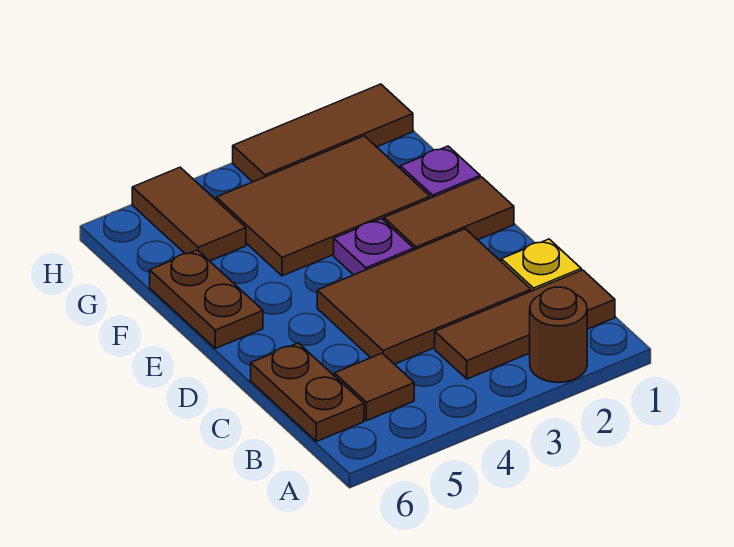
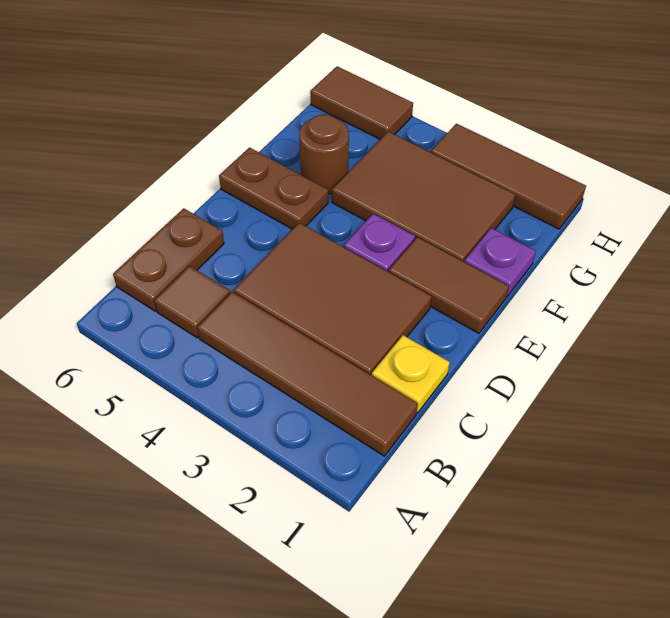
brown 1x1 round brick [530,287,587,383] -> brown 1x1 round brick moved to [299,114,349,194]
brown 1x3 tile [435,270,615,379] -> brown 1x4 tile [197,292,418,456]
brown 1x2 plate [150,250,263,348] -> brown 1x2 plate turned to [219,148,328,229]
brown 1x2 tile [132,167,246,261] -> brown 1x2 tile turned to [310,67,413,139]

